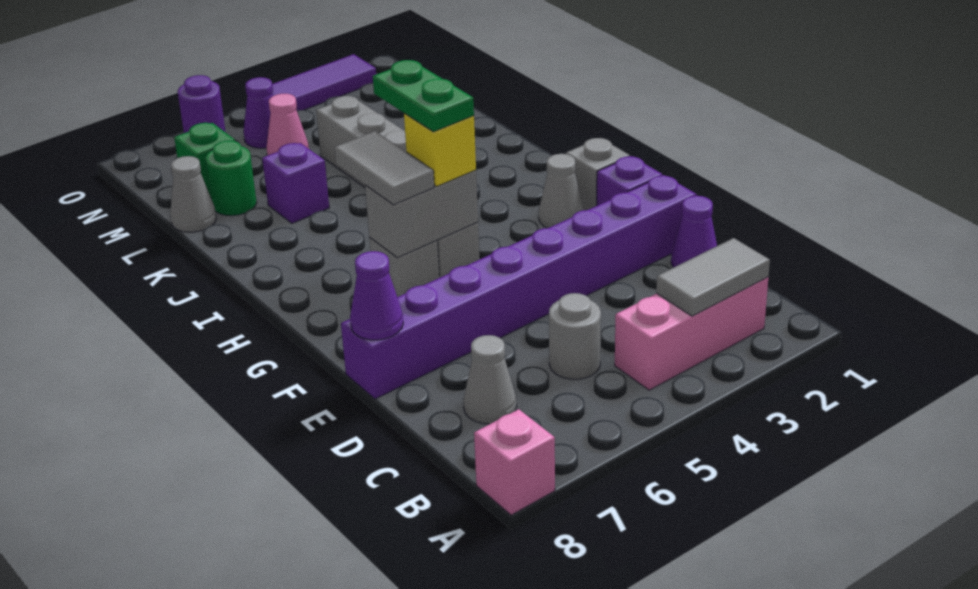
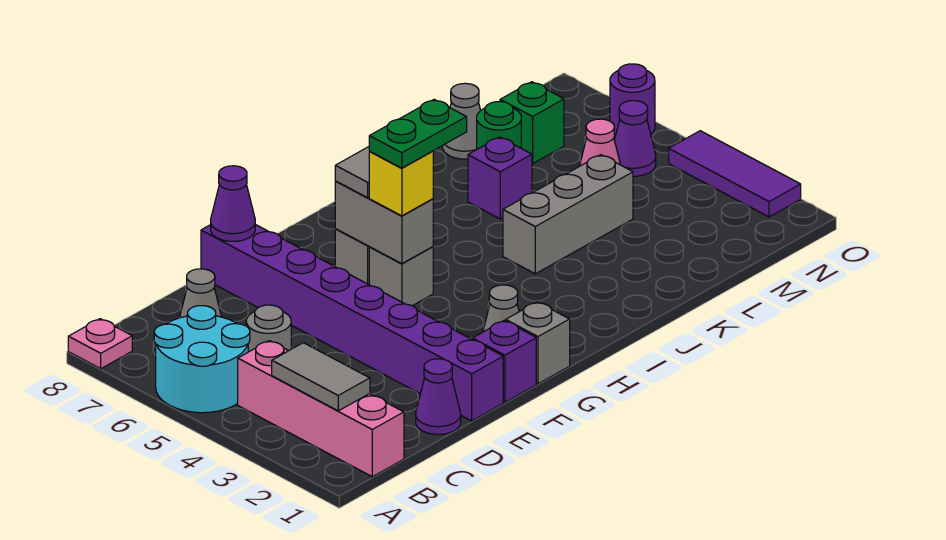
none -> cyan 2x2 round brick [154,306,250,413]
pink 1x1 brick [474,409,555,515] -> pink 1x1 plate [68,319,132,369]
pink 1x3 brick [615,277,768,390] -> pink 1x4 brick [238,341,404,477]

